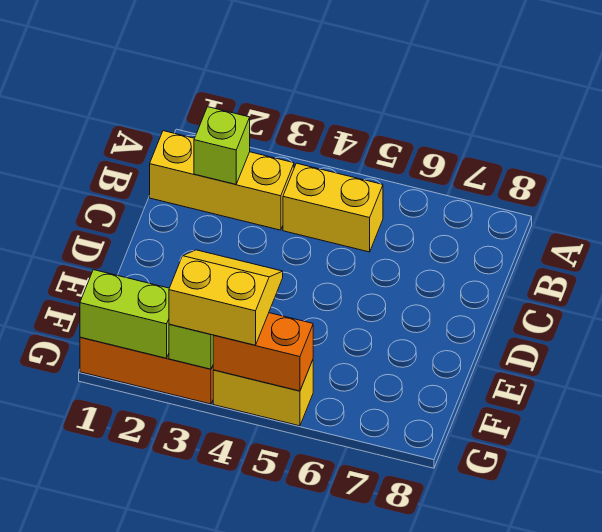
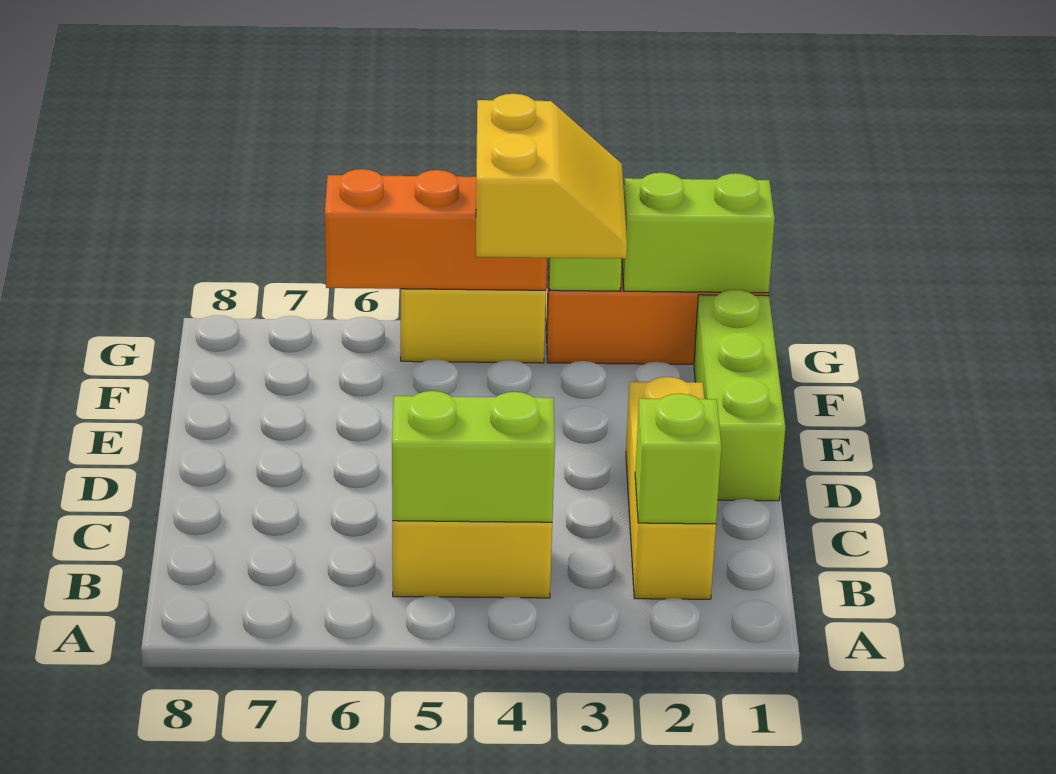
yellow 1x3 brick [150,131,294,230] -> yellow 1x3 brick turned to [626,377,716,599]
none -> lime 1x2 brick [392,391,555,522]
none -> lime 1x3 brick [694,290,785,501]
yellow 2x2 slope [169,250,283,345] -> yellow 2x2 slope turned to [476,94,627,259]
orange 1x2 brick [213,313,313,391] -> orange 1x3 brick [325,169,547,290]

